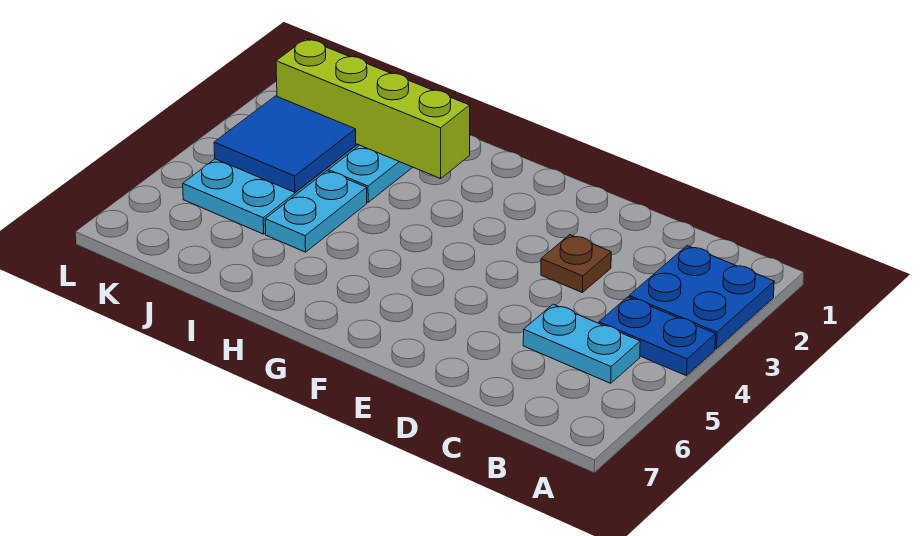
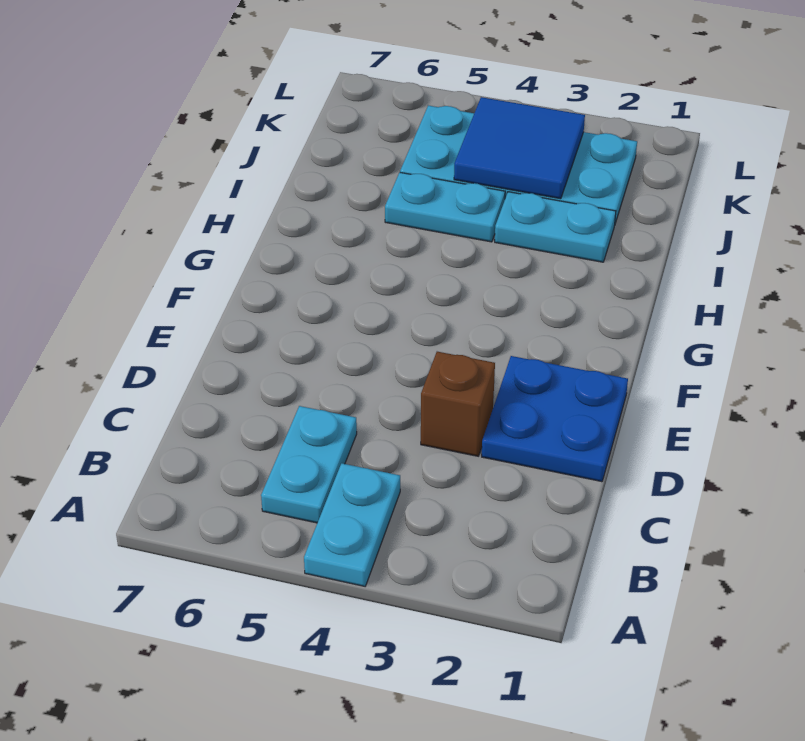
blue 2x2 plate [629,246,774,349] -> blue 2x2 plate moved to [482,356,628,482]
blue 1x2 plate [599,297,716,376] -> cyan 1x2 plate [304,463,400,586]
brown 1x1 plate [541,235,611,292] -> brown 1x1 brick [421,352,495,456]
lime 1x4 brick [276,39,470,179] -> none

